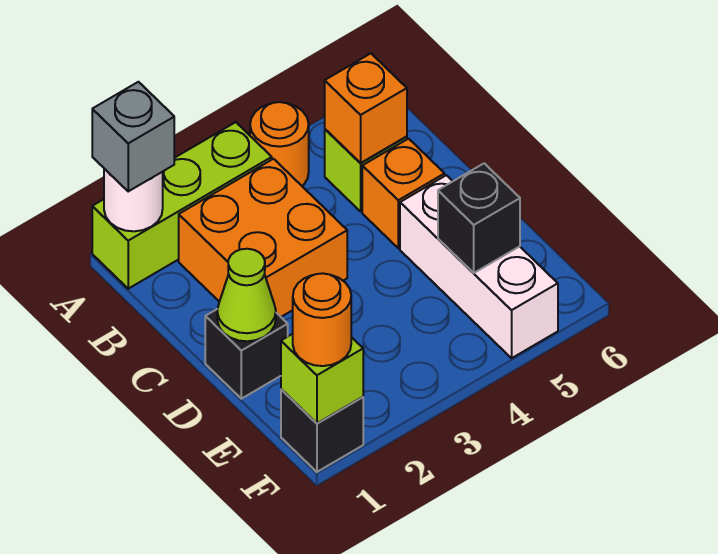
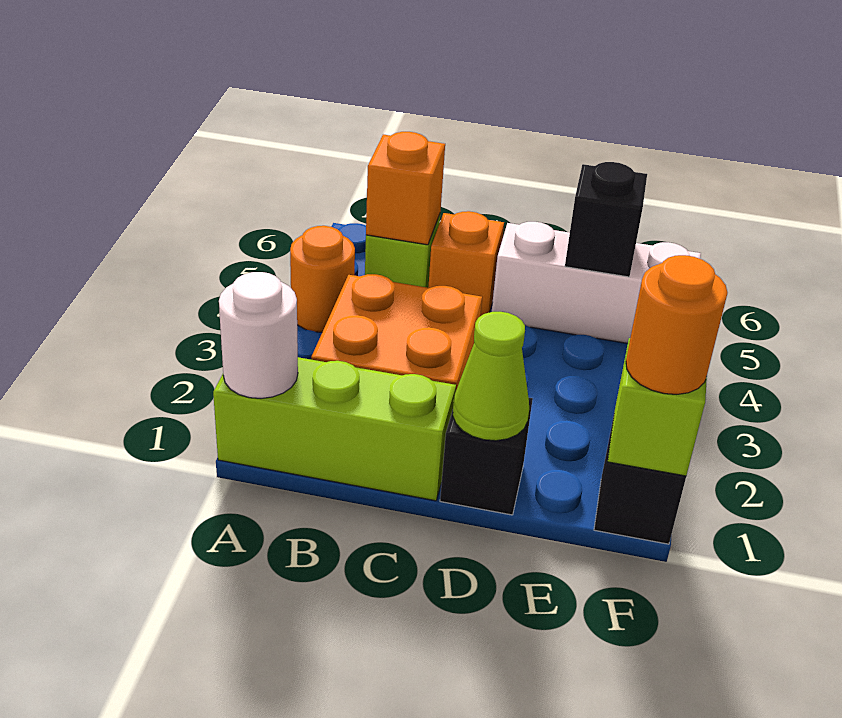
lime 1x3 brick [92,122,272,289] -> lime 1x3 brick turned to [213,357,456,501]
grey 1x1 brick [92,82,174,191] -> none

